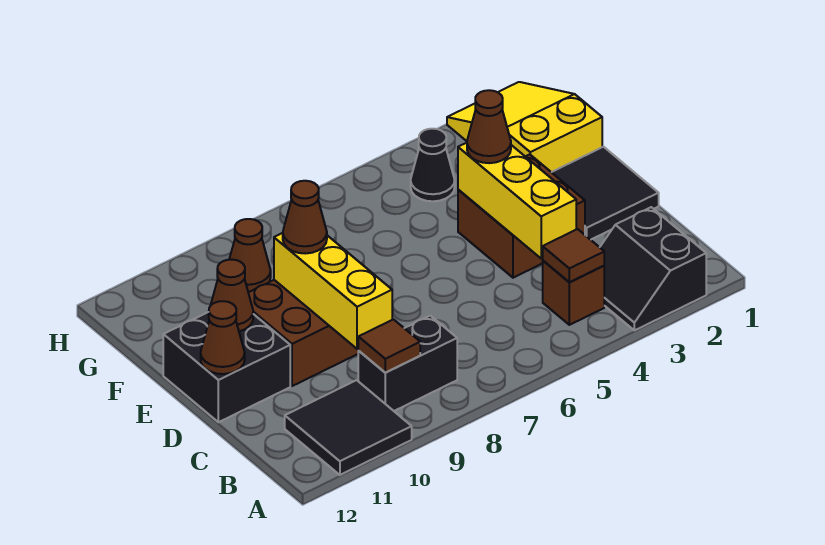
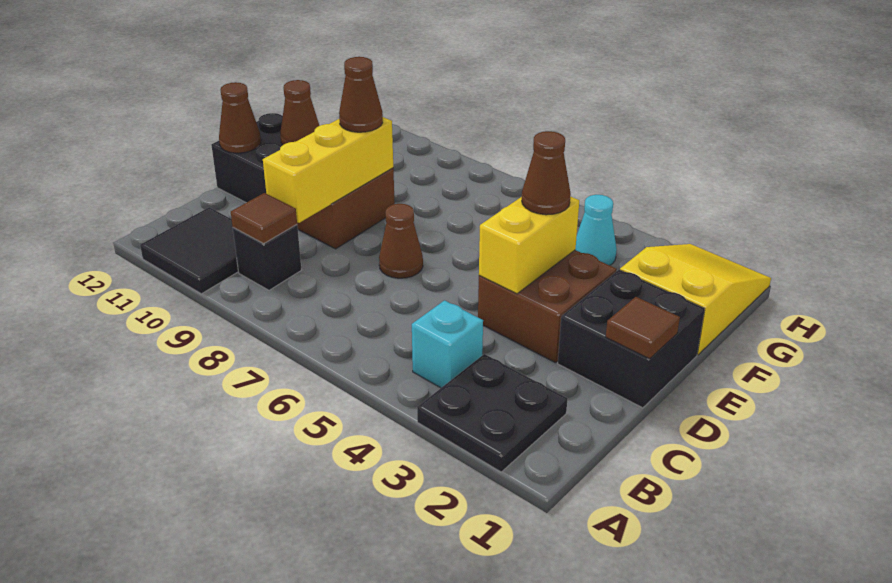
black 2x2 slope [600,207,706,330] -> black 2x2 plate [417,354,568,472]
brown 1x1 brick [543,261,604,325] -> cyan 1x1 brick [412,300,483,388]
brown 1x1 tile [543,229,604,282] -> brown 1x1 tile moved to [606,297,680,359]
black 1x2 brick [358,316,457,411] -> black 1x1 brick [233,225,301,290]
yellow 1x3 brick [458,143,576,259] -> yellow 1x2 brick [479,196,579,294]
black 2x2 tile [552,147,659,240] -> black 2x2 brick [558,270,705,408]
black 1x1 cone [411,129,455,201] -> cyan 1x1 cone [575,195,617,265]
brown 1x1 cone [229,219,271,292] -> brown 1x1 cone moved to [379,204,423,278]

